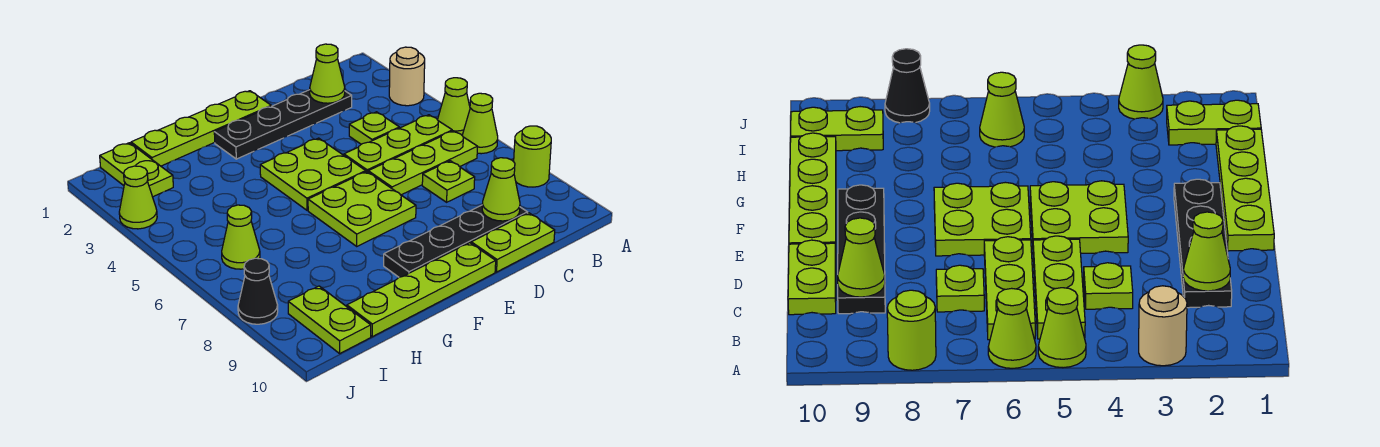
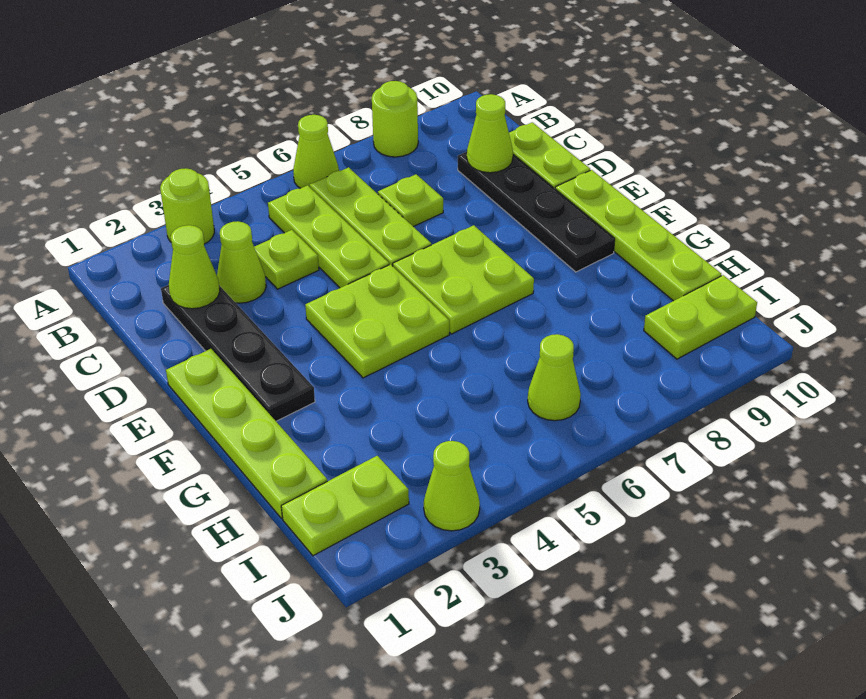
tan 1x1 round brick [389,47,425,106] -> lime 1x1 round brick [160,168,214,244]
lime 1x1 cone [438,78,470,135] -> lime 1x1 cone moved to [217,221,266,303]
black 1x1 cone [238,258,278,324] -> none

